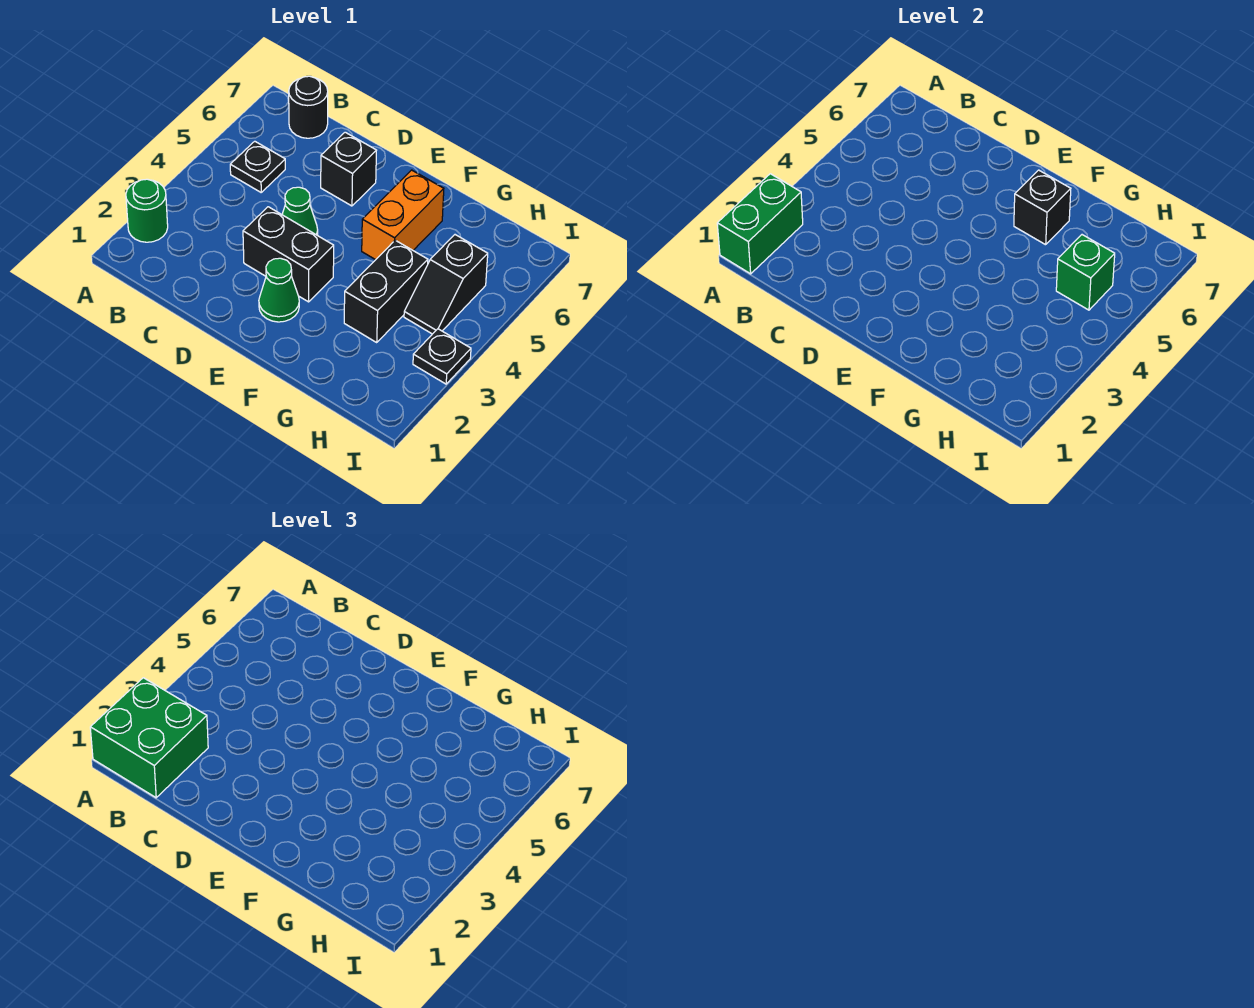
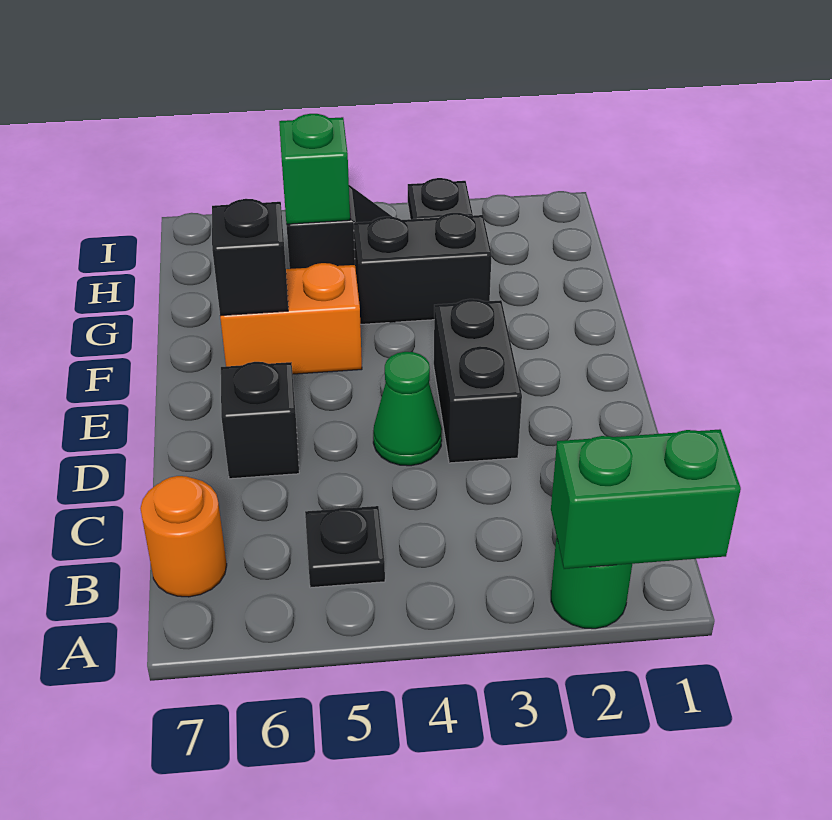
green 2x2 brick [90,678,208,798] -> none
black 1x1 round brick [289,76,328,138] -> orange 1x1 round brick [140,476,227,597]
green 1x1 cone [259,258,299,322] -> none

